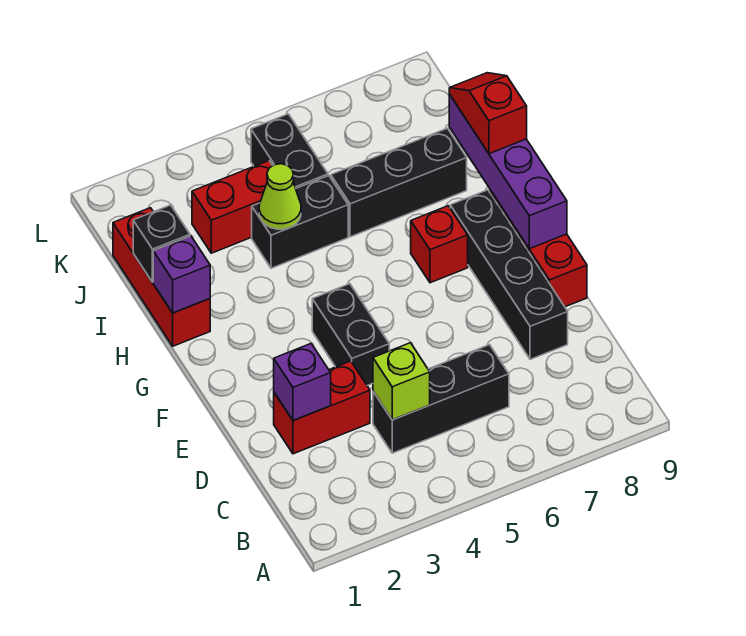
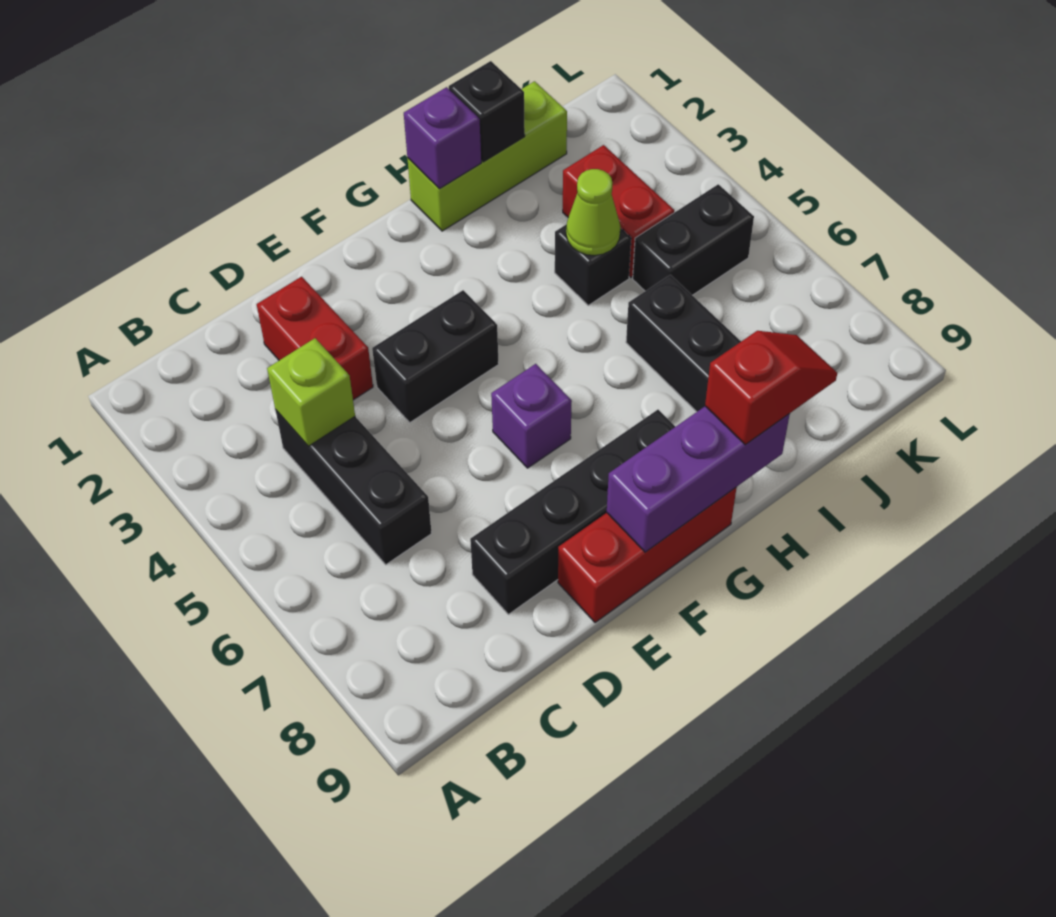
purple 1x1 brick [274,344,331,421] -> purple 1x1 brick moved to [491,364,572,468]
purple 1x4 brick [449,94,567,249] -> purple 1x3 brick [607,406,790,552]
red 1x1 brick [411,206,468,283] -> none
red 1x3 brick [113,208,210,346] -> lime 1x3 brick [407,81,567,231]
black 1x2 brick [252,176,348,268] -> black 1x1 brick [555,224,631,305]

